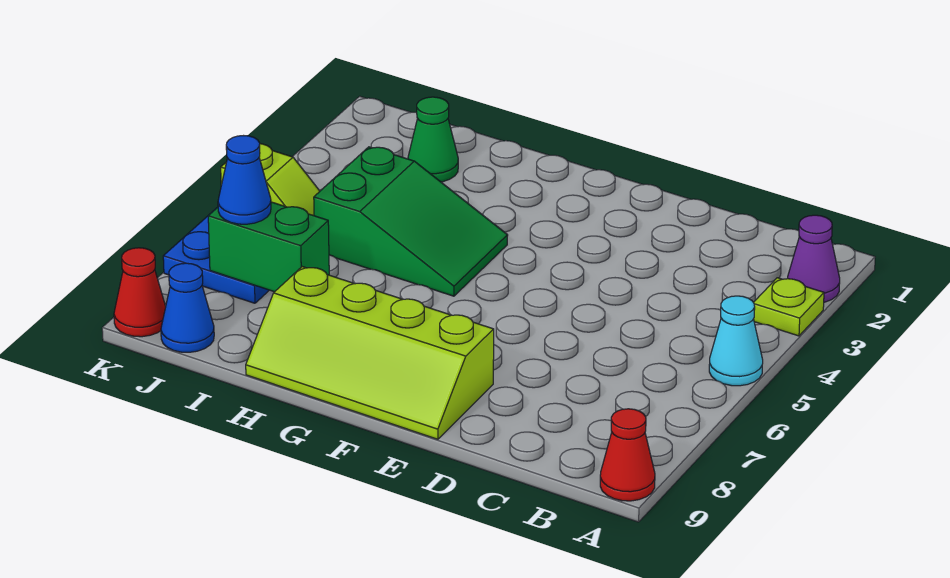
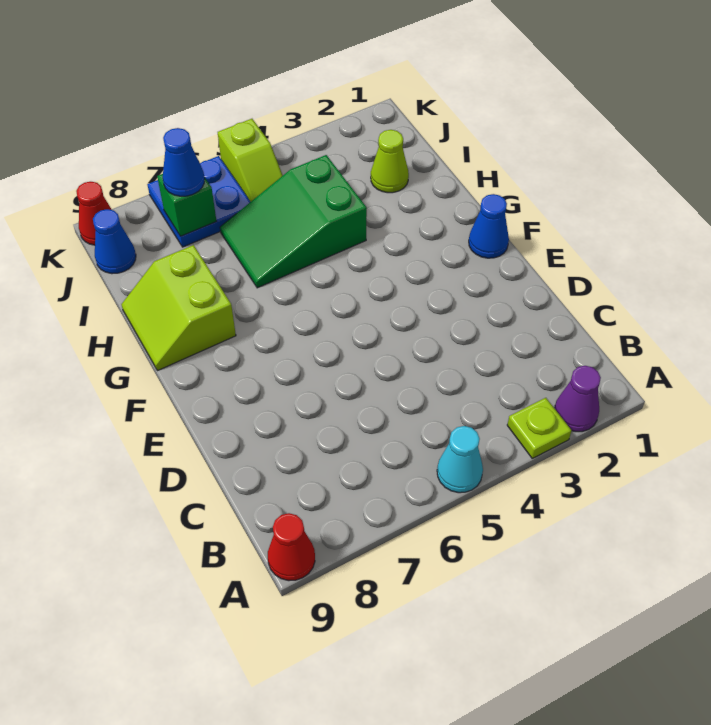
lime 2x4 slope [246,267,494,439] -> lime 2x2 slope [121,245,236,371]
none -> blue 1x1 cone [469,194,509,258]
green 2x3 slope [314,147,508,296] -> green 2x3 slope turned to [220,155,367,288]
green 1x1 cone [408,97,458,182] -> lime 1x1 cone [371,130,409,193]
green 1x2 brick [208,202,329,292] -> green 1x1 brick [157,174,217,236]

